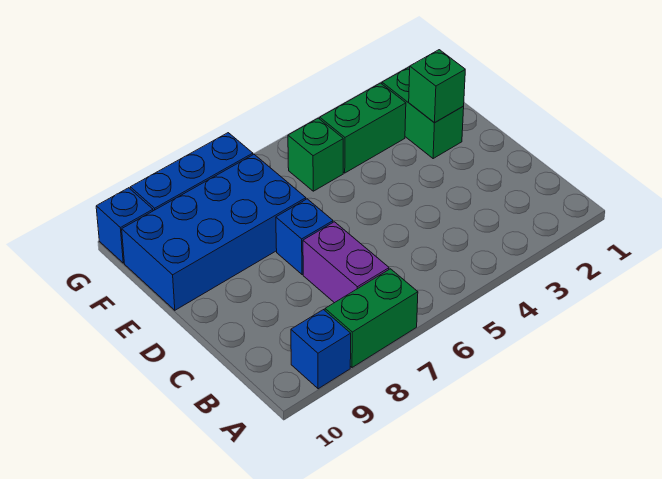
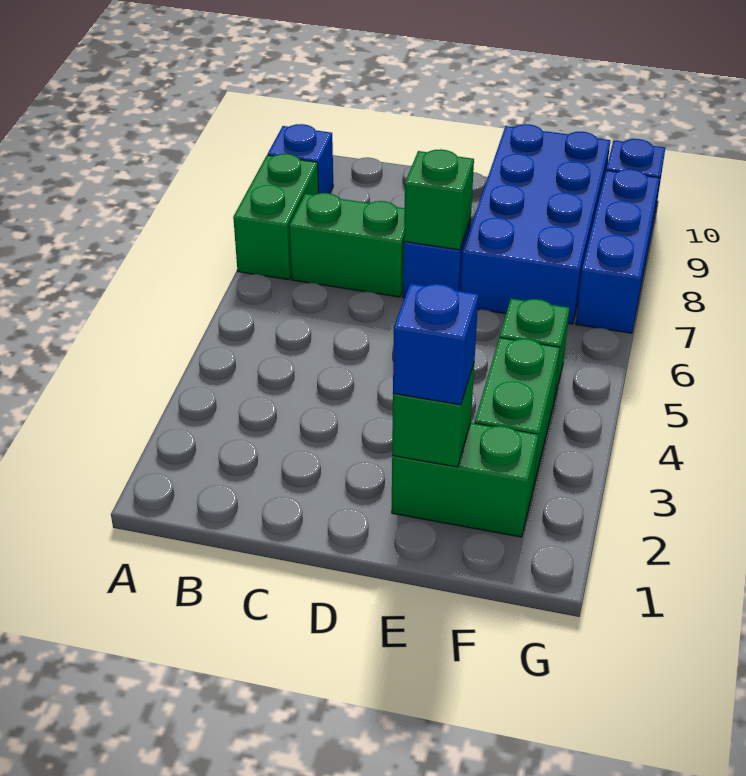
purple 1x2 brick [303,222,389,303] -> green 1x2 brick [289,193,405,297]
none -> green 1x1 brick [404,149,474,250]
none -> blue 1x1 brick [393,284,478,405]

